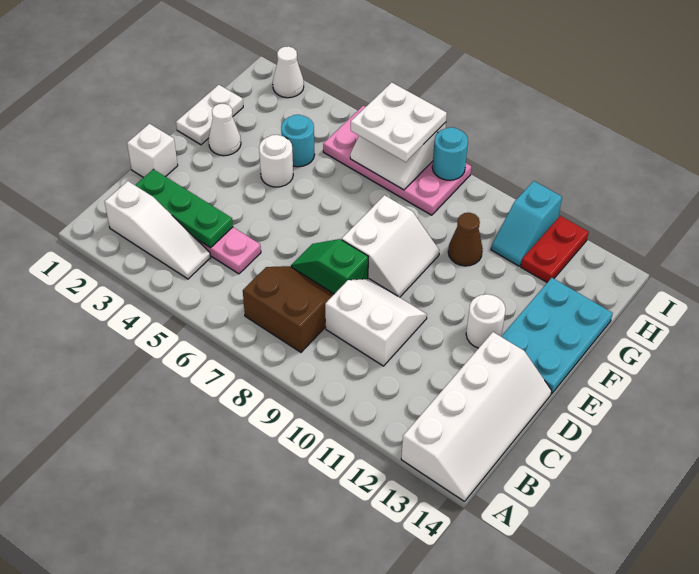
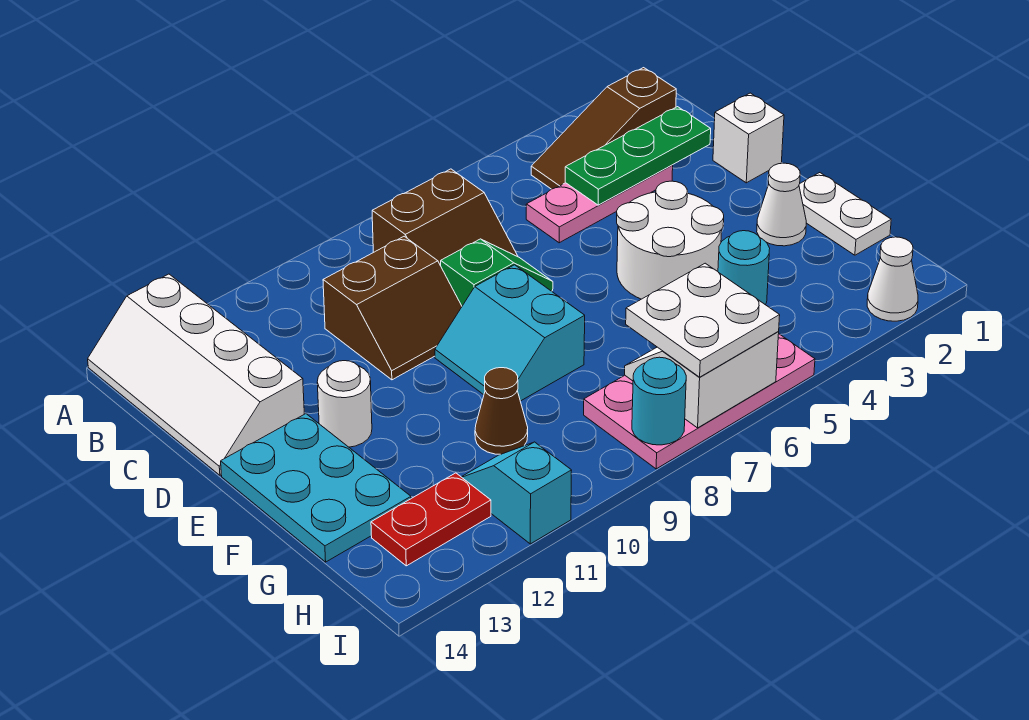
white 1x3 slope [105,181,211,279] -> brown 1x3 slope [531,68,676,189]
white 2x2 slope [325,279,427,366] -> brown 2x2 slope [323,236,462,380]
white 2x2 slope [342,195,439,297] -> cyan 2x2 slope [435,265,585,401]
white 1x1 round brick [259,135,293,187] -> white 2x2 round brick [617,181,724,299]
red 1x2 plate [521,216,589,282] -> red 1x2 plate turned to [371,473,491,566]

